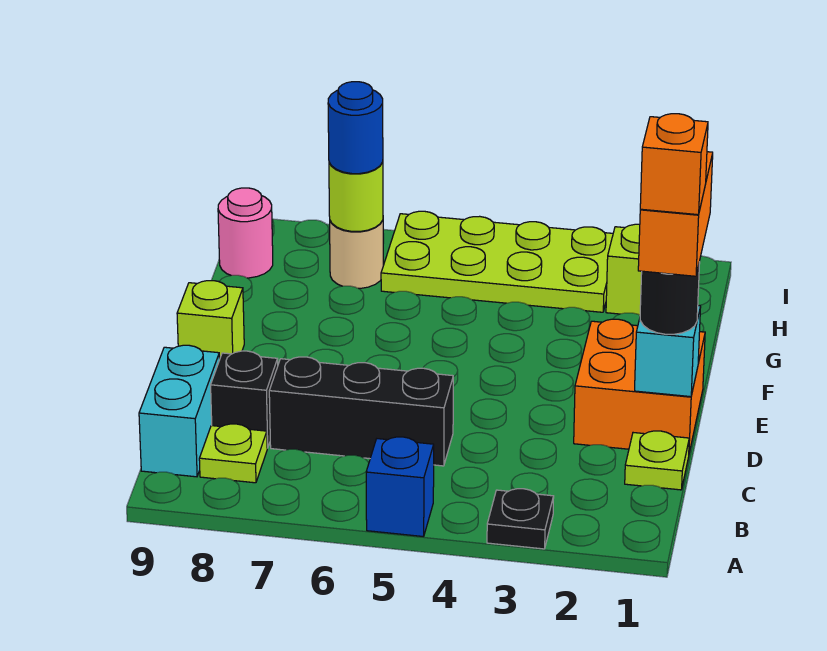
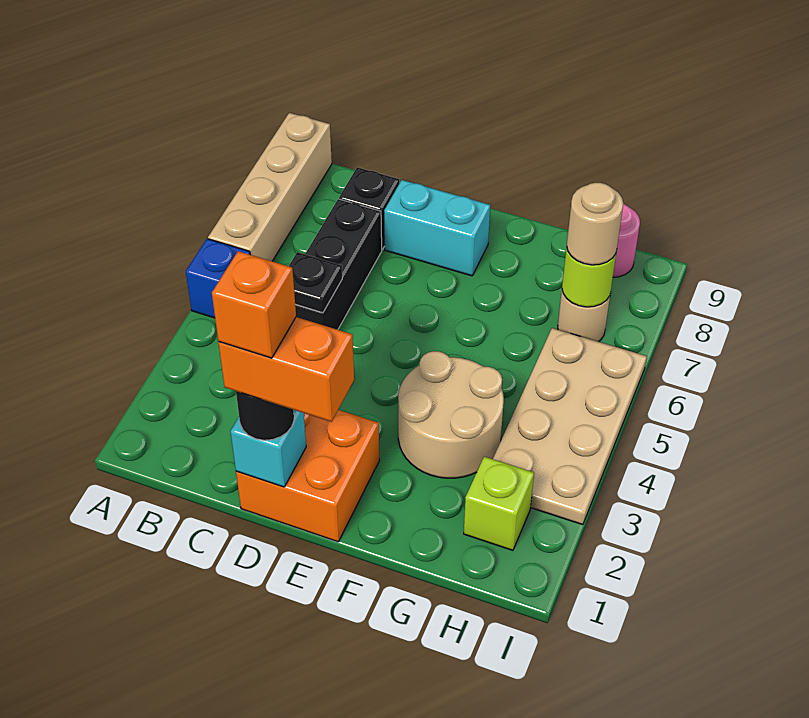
black 1x1 plate [487,489,554,549] -> black 1x1 plate moved to [289,252,342,313]
none -> tan 1x4 brick [208,113,332,261]
lime 1x1 plate [199,424,267,483] -> none
cyan 1x2 brick [139,345,220,477] -> cyan 1x2 brick moved to [384,180,490,276]
lime 1x1 plate [625,431,689,490] -> none
lime 1x1 brick [177,281,244,359] -> none
none -> tan 2x2 round brick [398,351,504,478]
lime 2x4 plate [381,211,613,312] -> tan 2x4 plate [493,328,647,525]
blue 1x1 round brick [328,82,383,174] -> tan 1x1 round brick [567,183,623,265]

